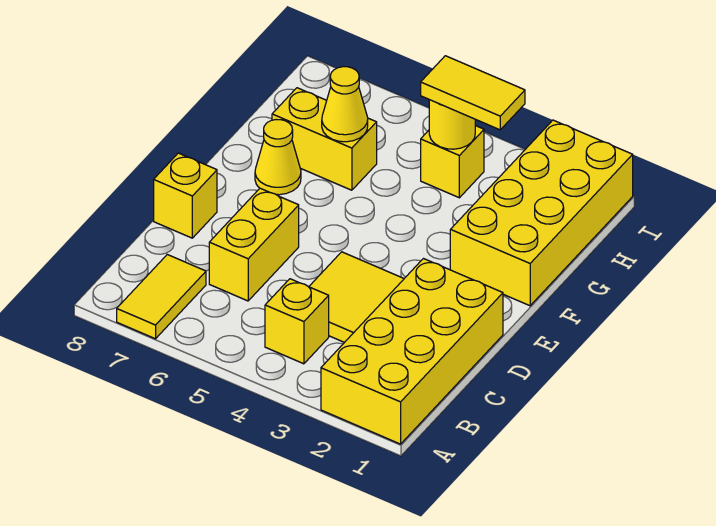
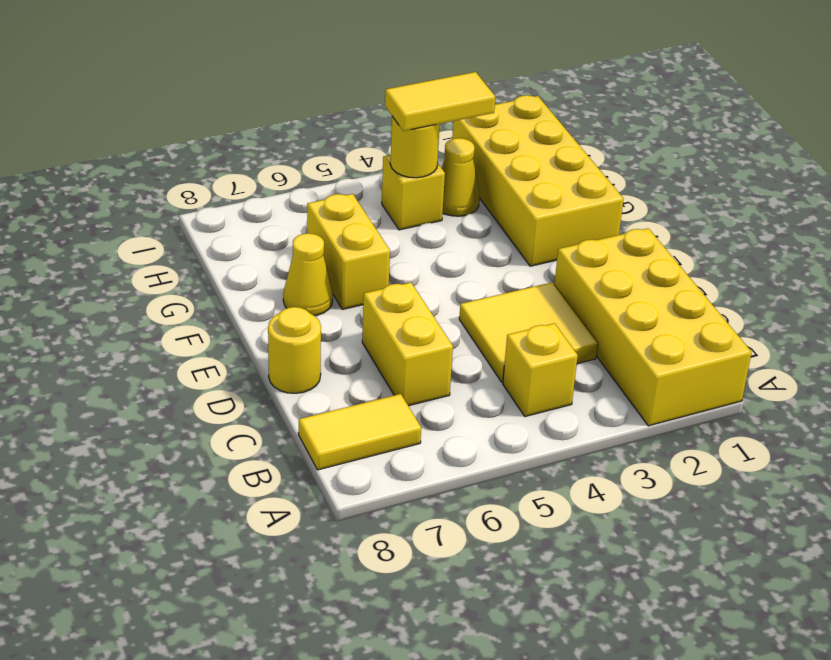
yellow 1x2 tile [117,255,206,339] -> yellow 1x2 tile turned to [299,394,421,470]
yellow 1x1 brick [154,153,217,238] -> yellow 1x1 round brick [268,307,321,393]
yellow 1x2 brick [272,88,377,190] -> yellow 1x2 brick turned to [307,194,390,309]
yellow 1x1 cone [322,67,368,142] -> yellow 1x1 cone moved to [442,138,480,216]

